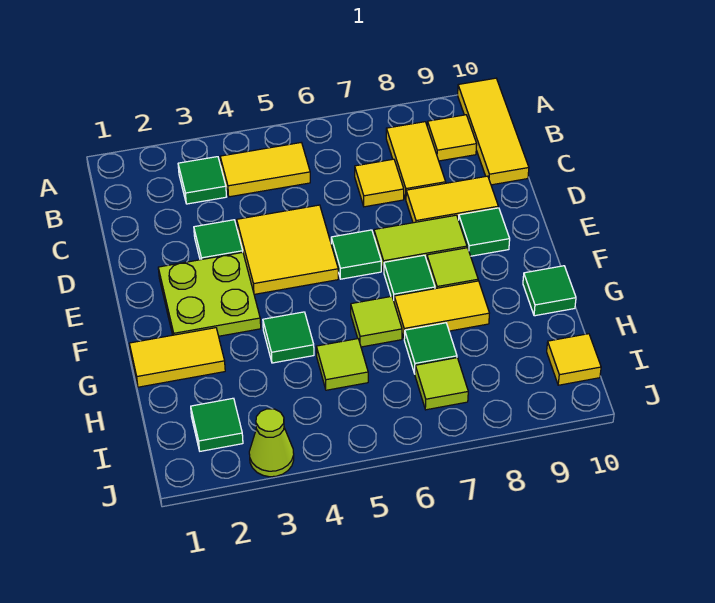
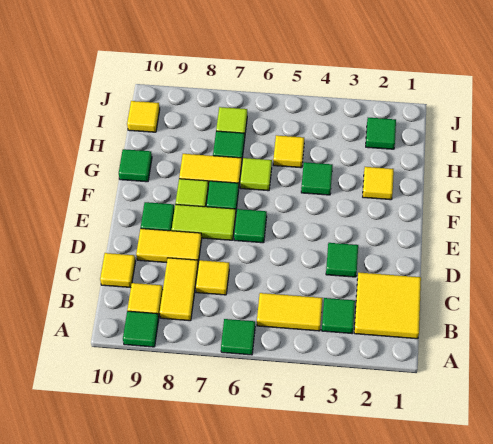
none -> green 1x1 tile [221,319,255,355]
none -> green 1x1 tile [123,311,159,347]
yellow 1x3 tile [458,78,529,185] -> yellow 1x1 tile [100,253,135,287]
yellow 2x2 tile [237,205,338,294] -> yellow 2x2 tile moved to [354,273,421,339]
lime 2x2 plate [158,252,261,336] -> none
yellow 1x2 tile [129,328,225,387] -> yellow 1x1 tile [363,167,394,200]
lime 1x1 tile [316,339,368,390] -> yellow 1x1 tile [273,135,304,168]
lime 1x1 cone [249,409,294,477] -> none

